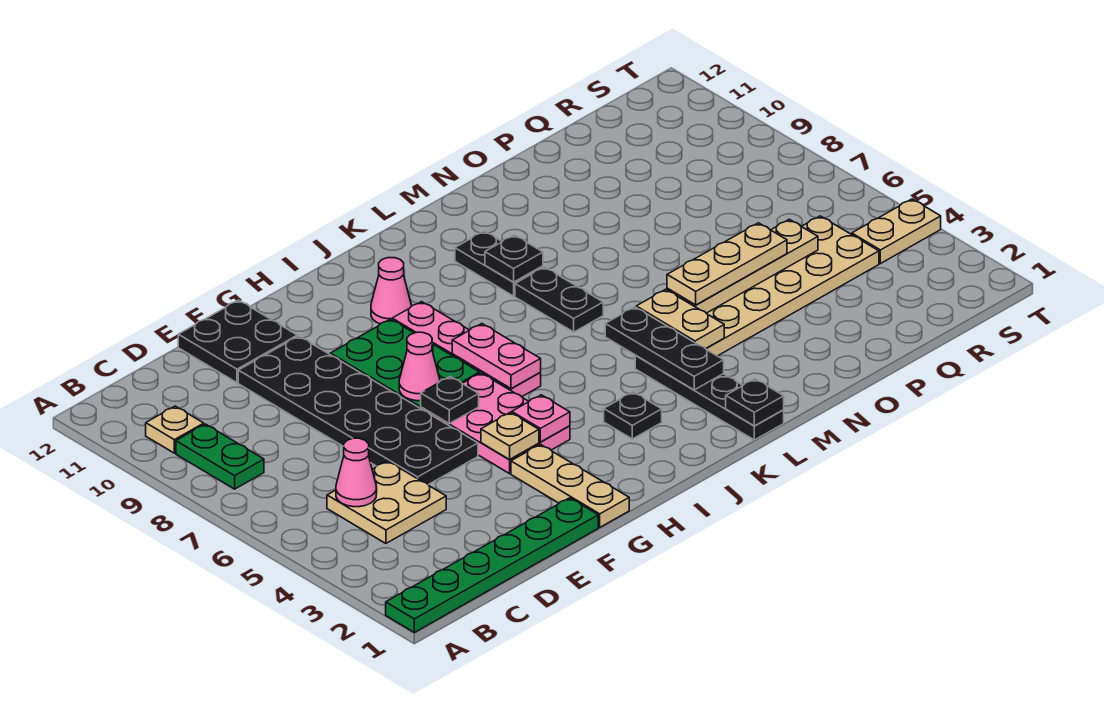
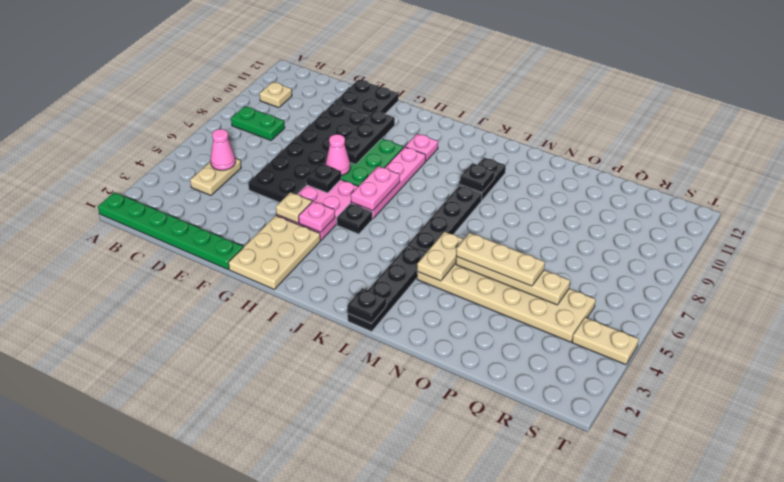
green 1x2 plate [176,424,264,489] -> green 1x2 plate turned to [231,106,285,140]
tan 2x2 plate [327,461,446,543] -> tan 1x2 plate [190,159,241,195]
tan 1x3 plate [511,444,629,527] -> tan 2x3 plate [228,216,320,289]
pink 1x1 cone [371,258,411,324] -> pink 1x1 plate [405,134,438,161]
black 1x1 plate [604,392,662,439] -> black 1x1 plate moved to [337,203,372,234]
black 1x3 plate [605,307,724,390] -> black 1x3 plate moved to [345,110,395,164]
black 1x2 plate [515,267,603,332] -> black 1x4 plate [407,186,482,254]

